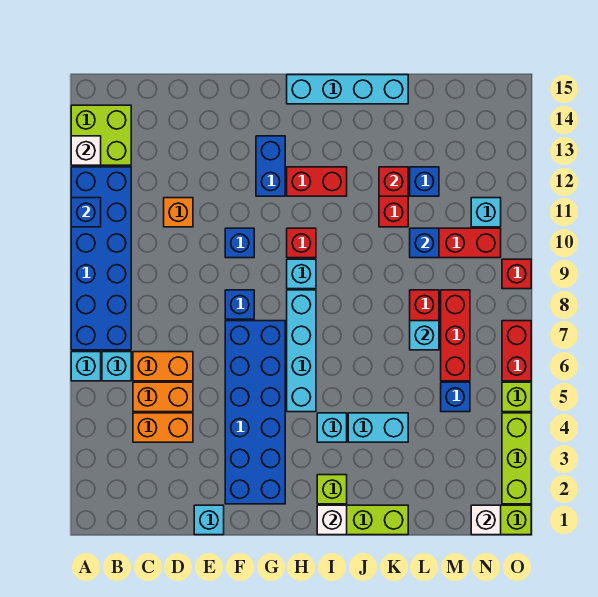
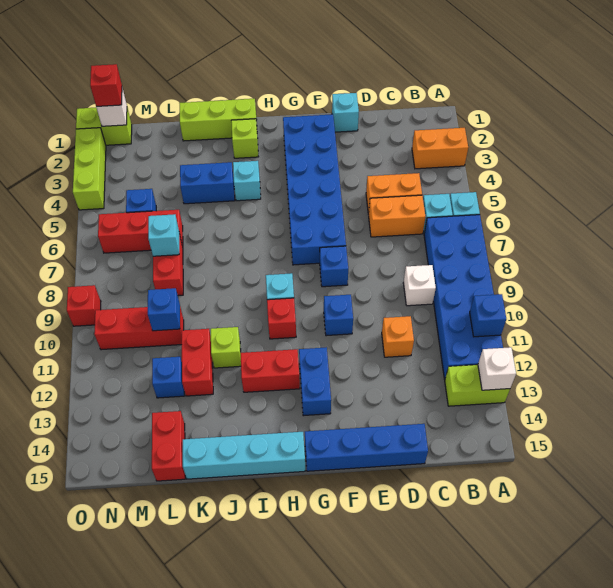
lime 2x2 brick [71,105,131,165] -> lime 1x2 brick [445,365,510,406]
orange 1x2 brick [133,413,193,442] -> orange 1x2 brick moved to [412,128,468,169]
none -> blue 1x4 brick [305,424,428,471]
cyan 1x4 brick [287,290,316,412] -> none
white 1x1 brick [317,505,347,535] -> white 1x1 brick moved to [403,265,436,306]
cyan 1x2 brick [348,413,408,442] -> blue 1x2 brick [180,162,235,204]
red 1x1 brick [379,167,408,196] -> red 1x1 brick moved to [90,64,122,107]
red 1x3 brick [441,290,470,381] -> red 1x3 brick turned to [98,210,183,253]
cyan 1x1 brick [471,198,501,227] -> none
lime 1x1 brick [502,382,531,412] -> lime 1x1 brick moved to [211,327,241,368]
red 1x2 brick [502,321,531,381] -> red 1x2 brick moved to [152,411,185,481]

